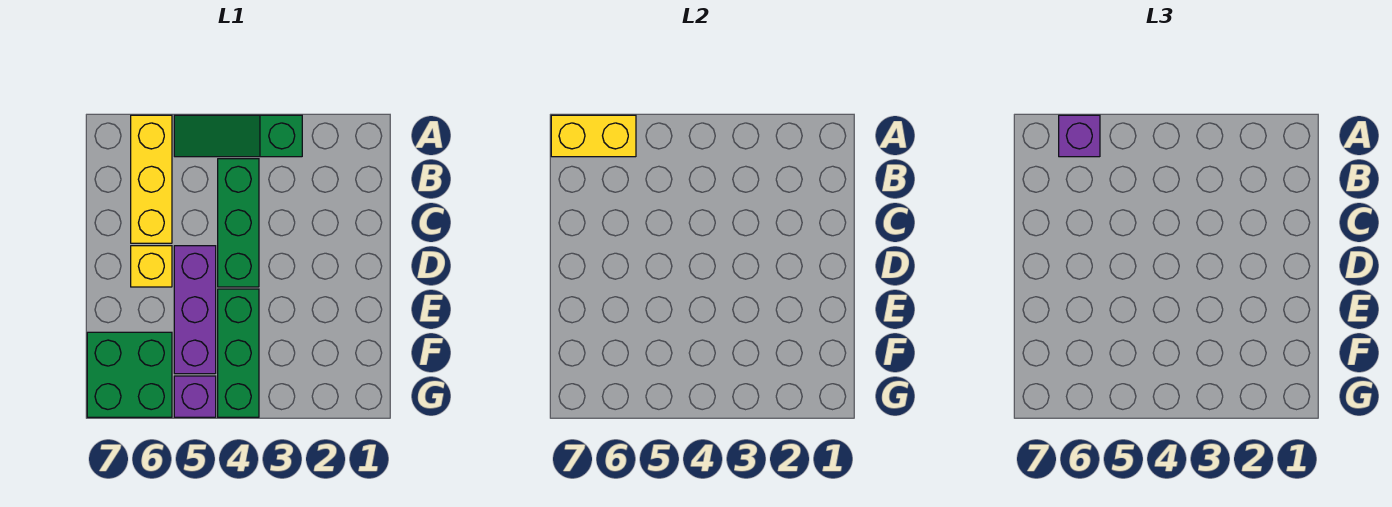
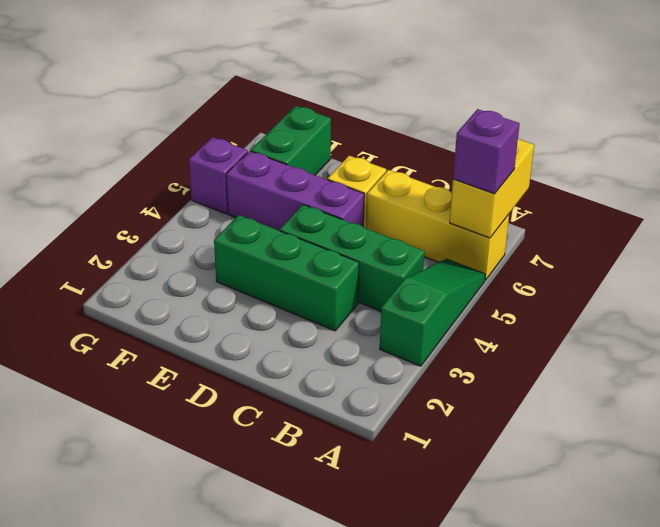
green 1x3 brick [218,289,259,417] -> green 1x3 brick moved to [214,215,359,331]
green 2x2 brick [87,332,172,417] -> green 1x2 brick [251,106,331,175]

